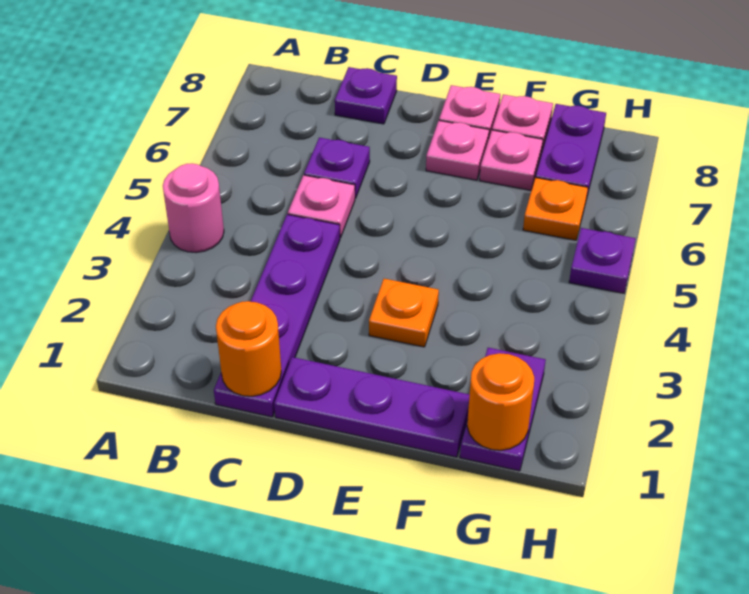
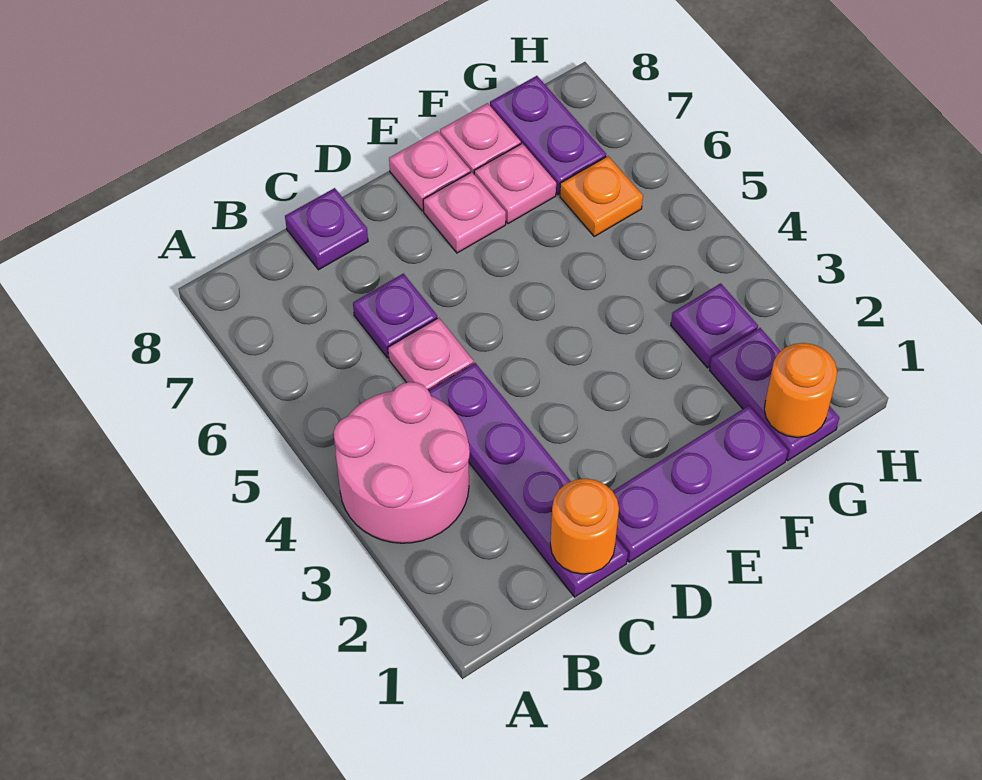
pink 1x1 round brick [163,163,224,253] -> pink 2x2 round brick [334,382,470,543]
orange 1x1 plate [369,279,439,347] -> none
purple 1x1 plate [569,228,636,293] -> purple 1x1 plate moved to [671,283,758,368]

